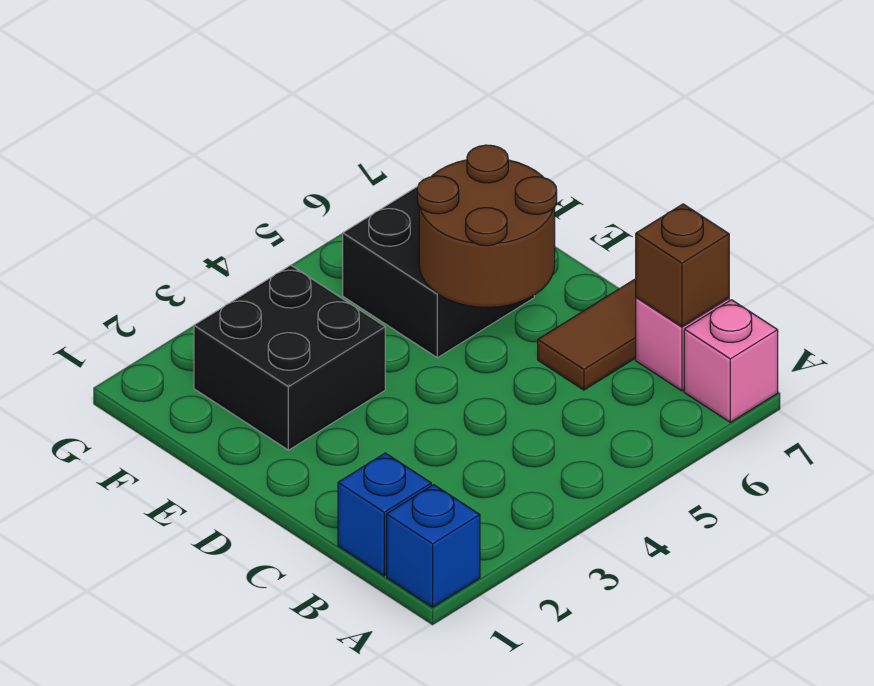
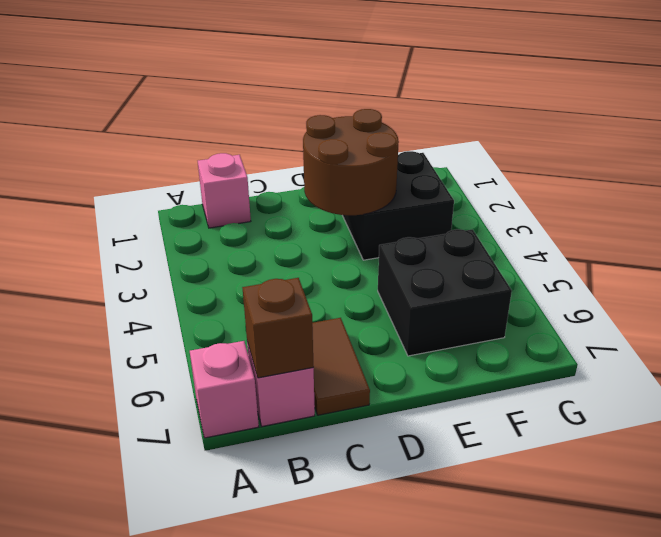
blue 1x1 brick [387,485,480,607] -> none
blue 1x1 brick [338,453,431,576] -> pink 1x1 brick [198,153,251,228]
brown 2x2 round brick [417,145,557,307] -> brown 2x2 round brick moved to [303,109,399,215]

